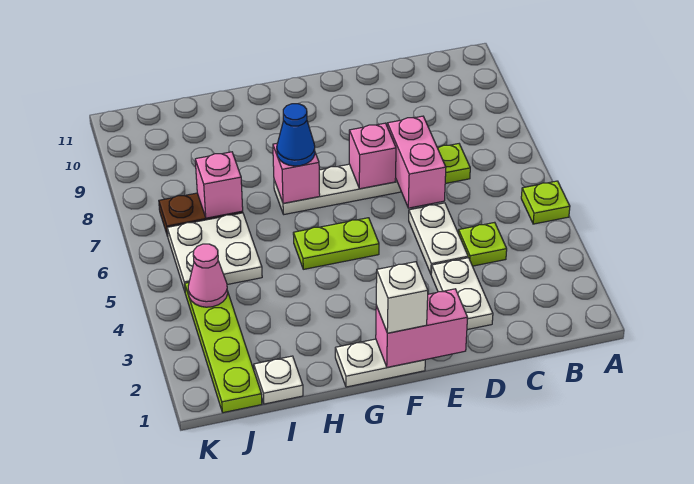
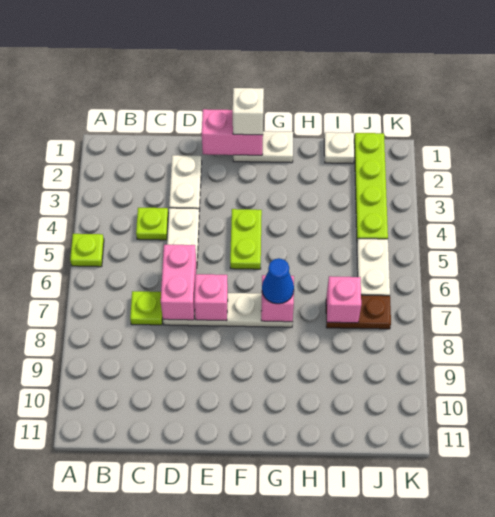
lime 1x2 plate [293,218,379,269] -> lime 1x2 plate turned to [230,209,262,269]
white 2x2 plate [167,213,262,291] -> white 1x2 plate [357,239,390,296]
pink 1x1 cone [188,244,228,307] -> none

